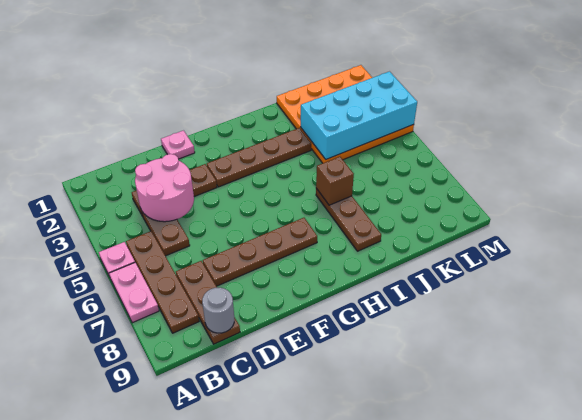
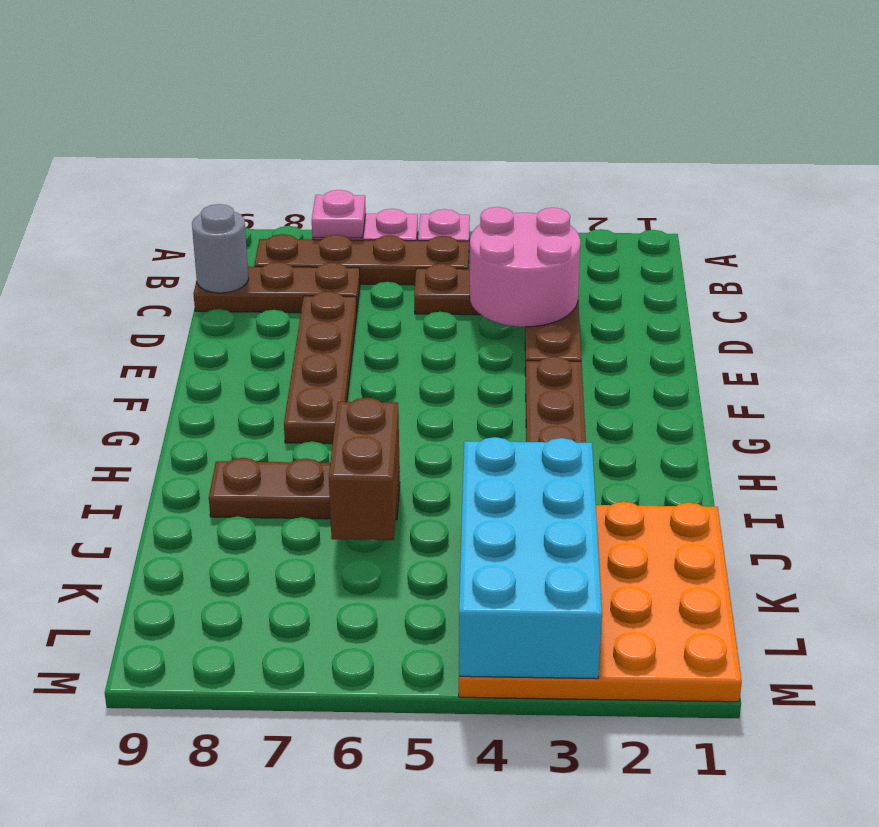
pink 1x1 plate [161,131,195,159] -> pink 1x1 plate moved to [312,190,366,238]
brown 1x1 brick [316,157,354,205] -> brown 1x2 brick [329,398,399,540]

